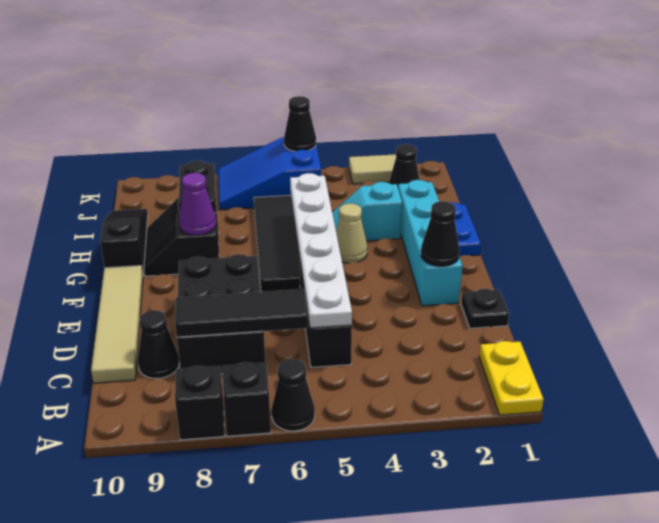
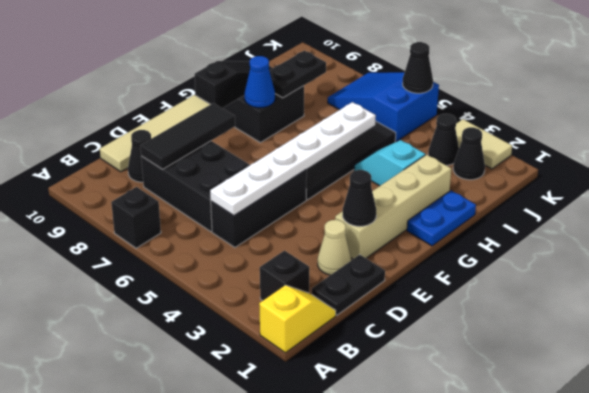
yellow 1x2 plate [479,341,544,415] -> yellow 1x2 slope [259,285,336,353]
black 1x1 cone [272,359,315,431] -> black 1x1 cone moved to [428,114,459,165]
black 1x1 brick [175,366,225,440] -> black 1x1 brick moved to [260,251,309,301]
black 1x3 tile [175,289,308,337] -> black 1x3 tile turned to [140,103,235,169]
black 2x3 brick [177,254,265,374] -> black 2x3 brick turned to [141,141,250,232]
black 1x1 plate [461,289,509,328] -> black 1x2 plate [312,255,385,315]
cyan 1x4 brick [398,180,463,306] -> tan 1x4 brick [335,155,451,259]
tan 1x1 cone [336,203,367,263] -> tan 1x1 cone moved to [318,220,351,275]
purple 1x1 cone [179,173,216,235] -> blue 1x1 cone [245,56,275,108]

